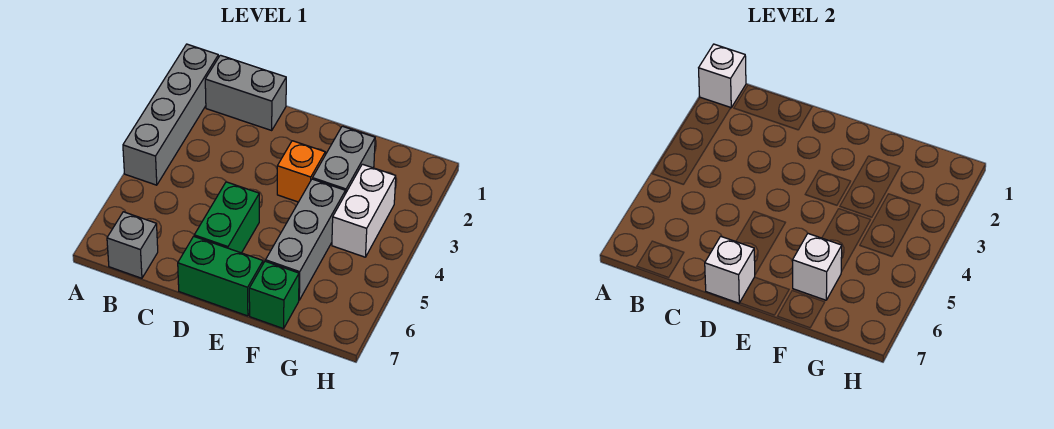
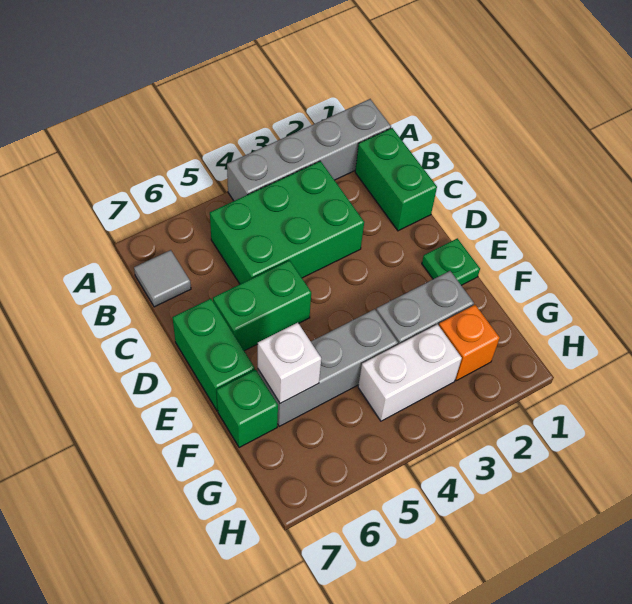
white 1x1 brick [699,44,746,108] -> none
grey 1x2 brick [205,55,286,130] -> green 1x2 brick [355,128,437,231]
none -> green 2x3 brick [210,161,364,284]
grey 1x1 brick [107,212,158,278] -> grey 1x1 tile [134,250,191,307]
white 1x1 brick [705,236,755,303] -> none
none -> green 1x1 plate [422,238,480,285]
orange 1x1 brick [277,141,325,202] -> orange 1x1 brick moved to [439,305,500,381]

